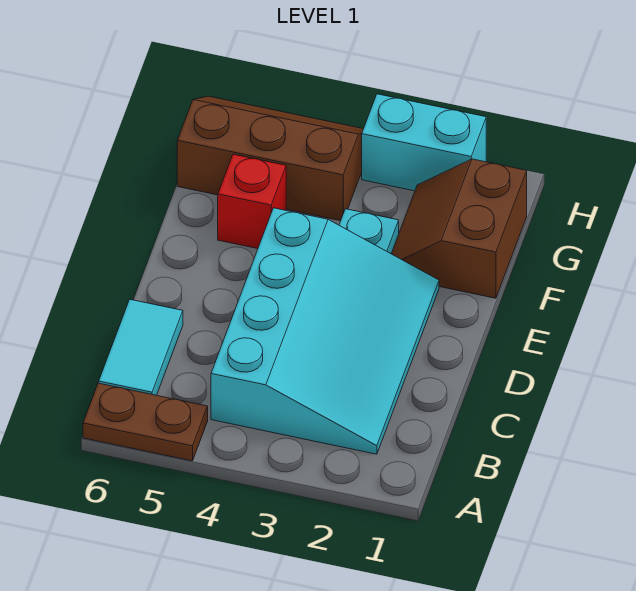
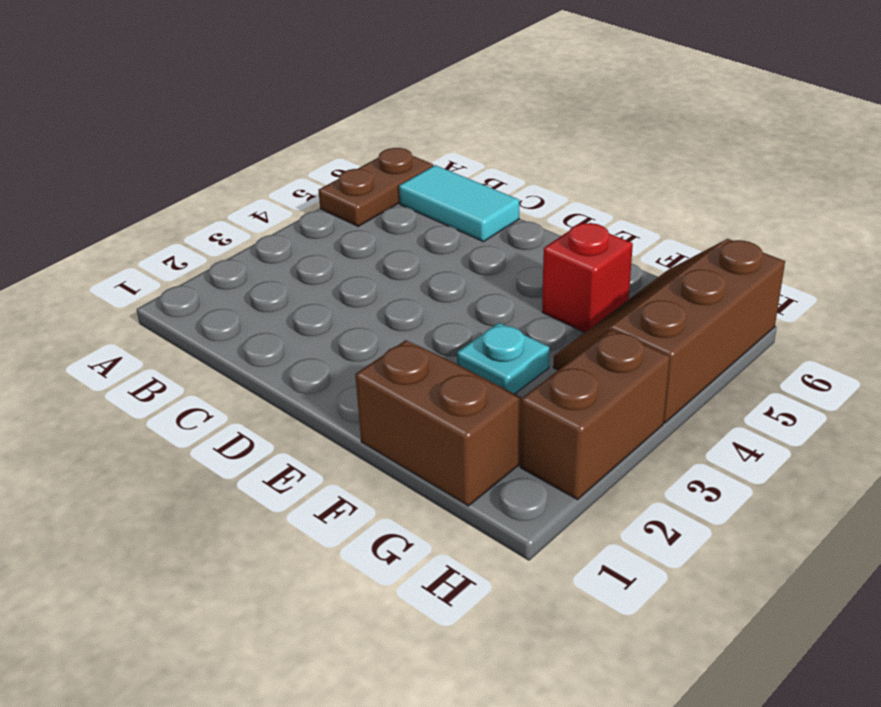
cyan 3x4 slope [211,208,439,454] -> none
brown 2x3 slope [177,96,363,221] -> brown 2x3 slope turned to [553,239,785,423]
cyan 1x2 brick [362,94,486,191] -> brown 1x2 brick [520,330,670,500]

